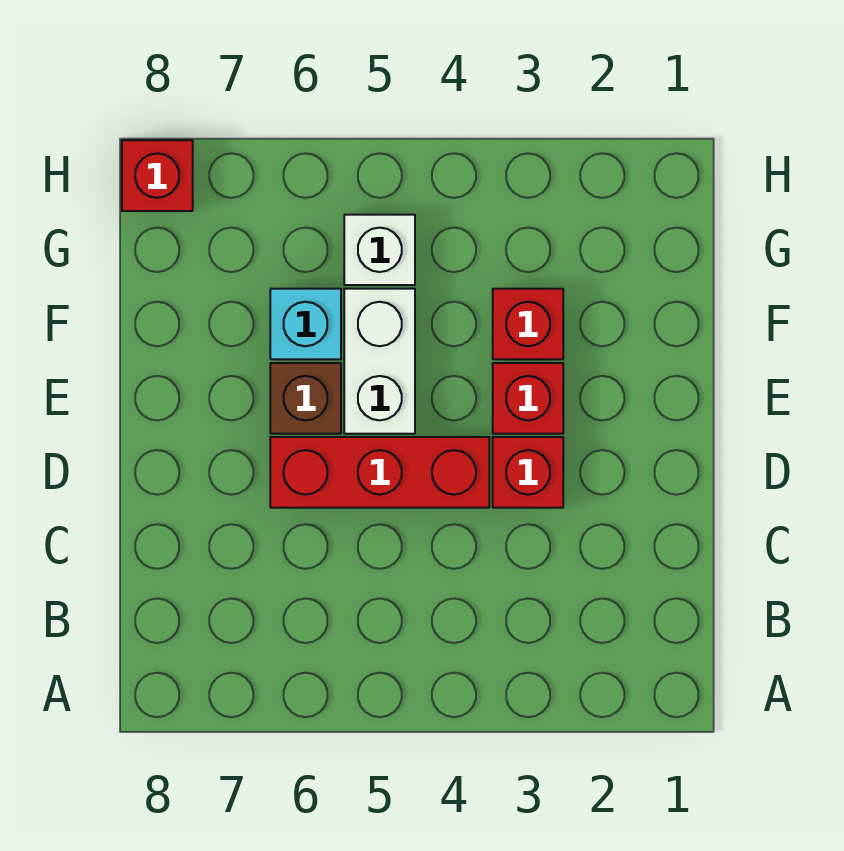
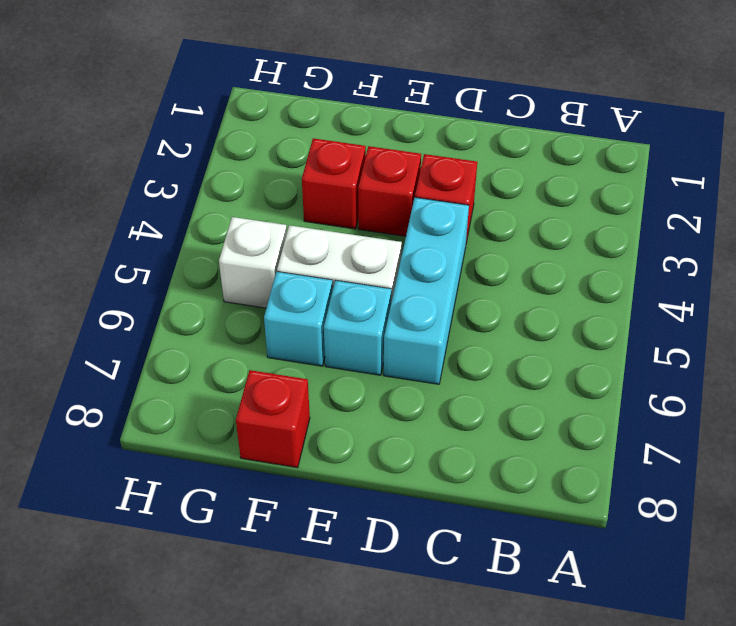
red 1x3 brick [270,437,489,508] -> cyan 1x3 brick [384,197,469,384]
brown 1x1 brick [270,363,341,434] -> cyan 1x1 brick [324,280,391,375]
red 1x1 brick [122,140,193,211] -> red 1x1 brick moved to [236,370,310,468]

